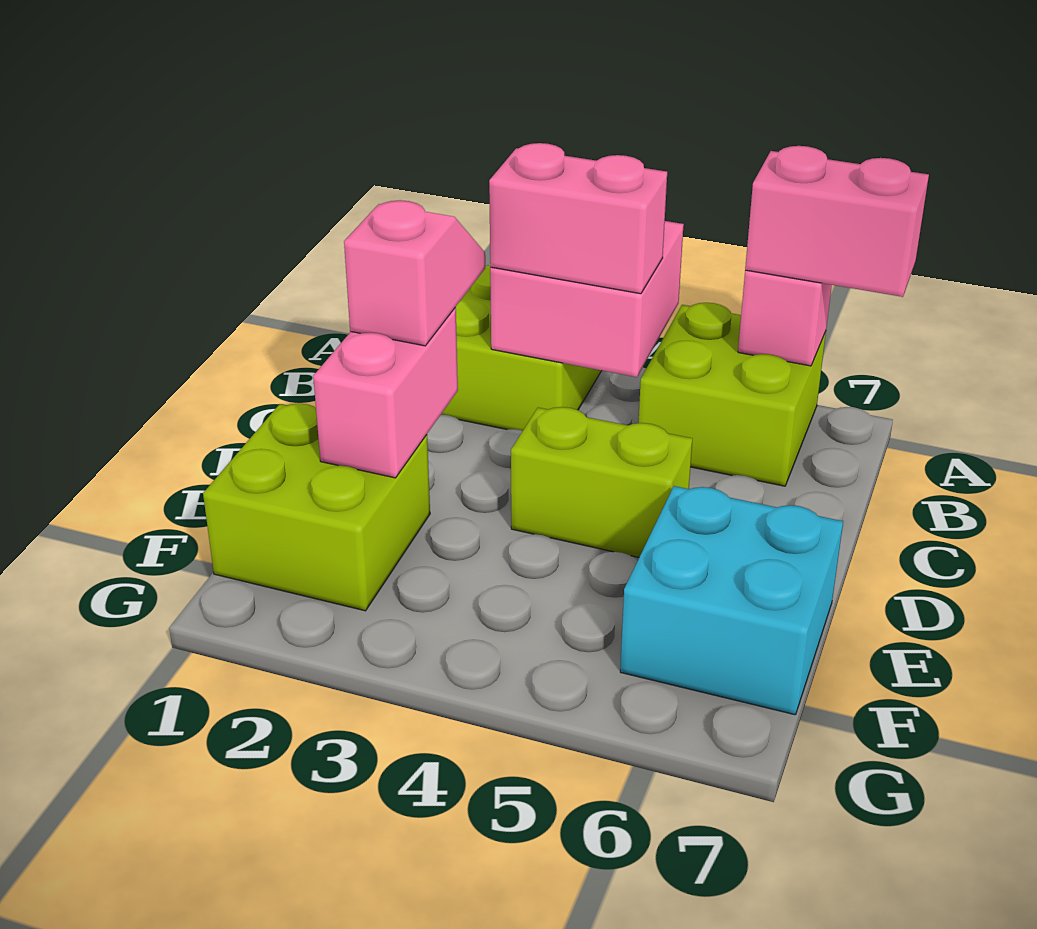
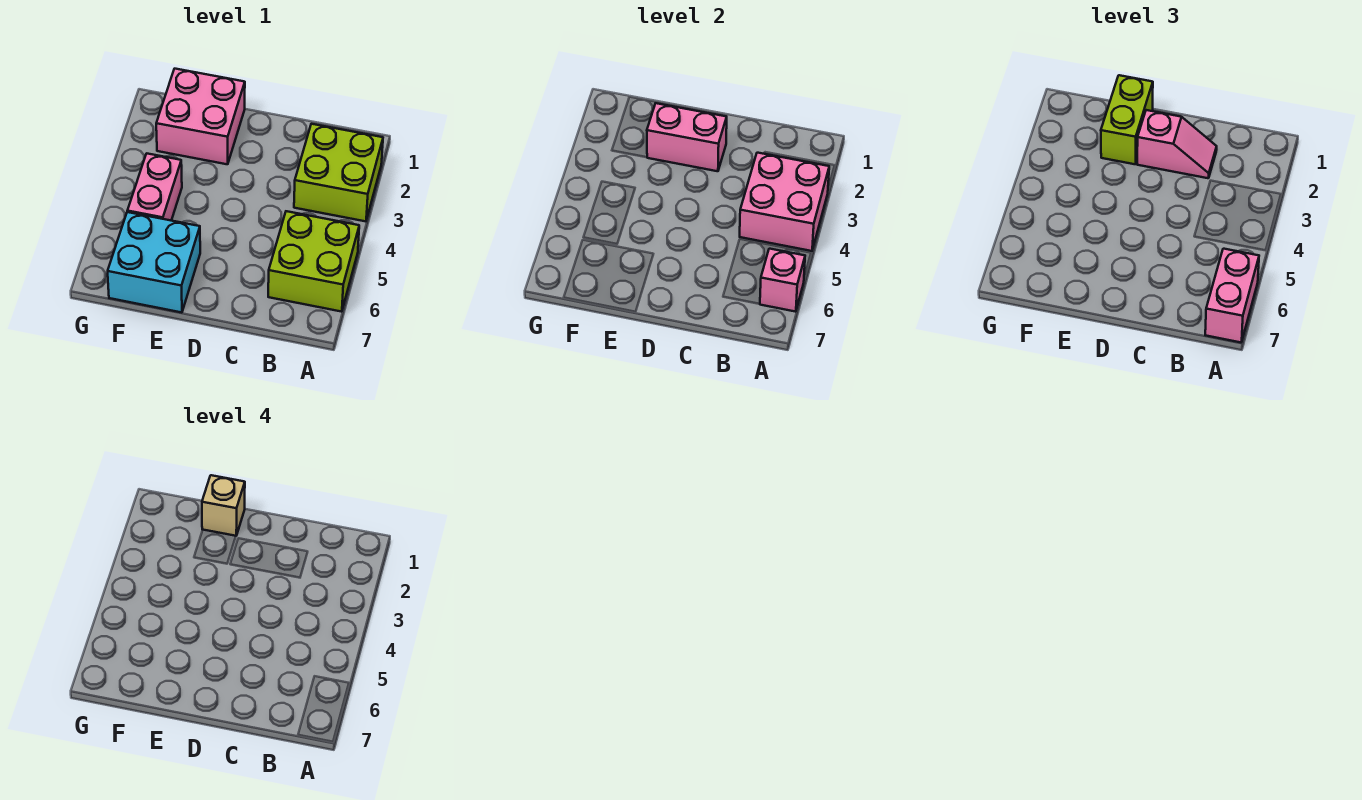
pink 1x2 brick [489,143,667,294] -> pink 1x2 brick moved to [127,154,182,220]
lime 1x2 brick [511,407,692,557] -> lime 1x2 brick moved to [1101,75,1153,164]
lime 2x2 brick [203,403,430,611] -> pink 2x2 brick [156,69,245,164]
none -> tan 1x1 brick [202,475,245,536]

